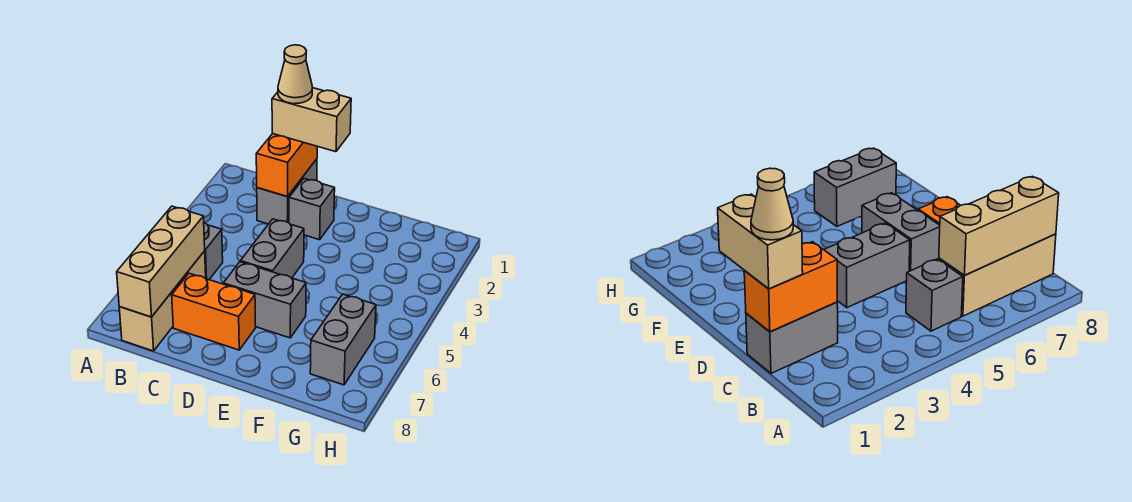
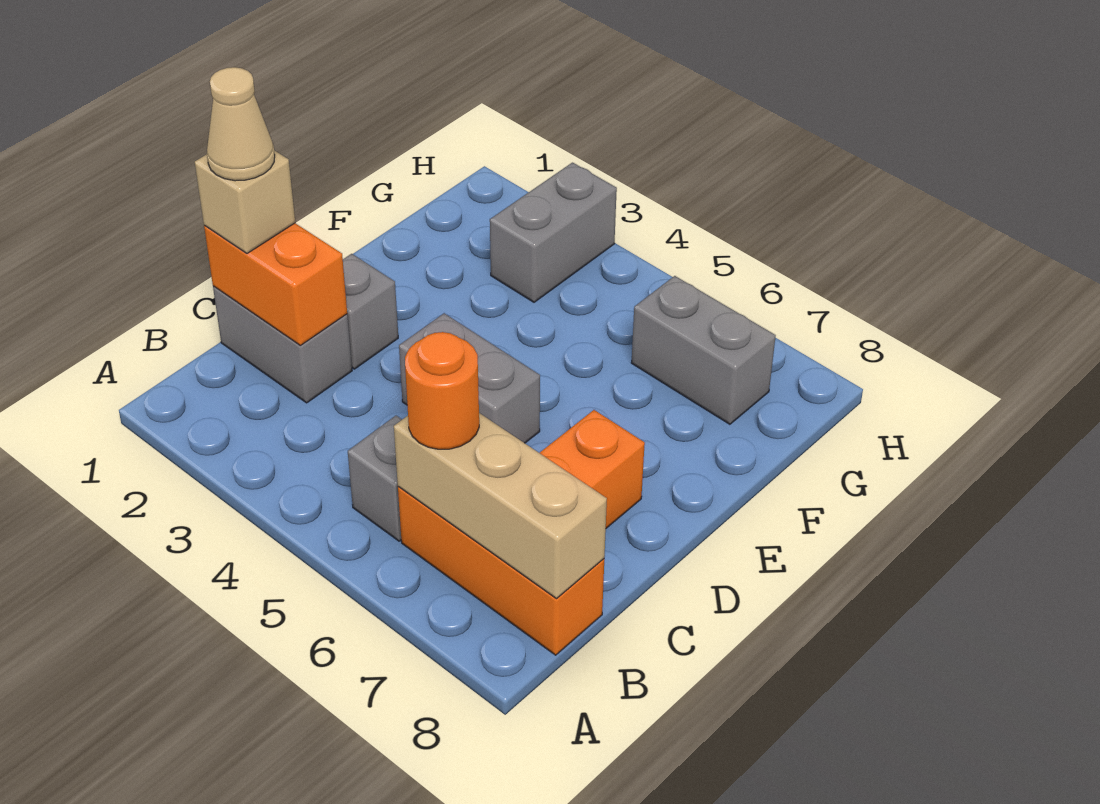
tan 1x3 brick [119,251,206,351] -> orange 1x3 brick [398,487,604,655]
none -> orange 1x1 round brick [405,332,479,449]
tan 1x2 brick [272,88,351,152] -> tan 1x1 brick [195,150,295,253]
grey 1x2 brick [223,262,306,338] -> grey 1x2 brick moved to [490,163,617,302]

